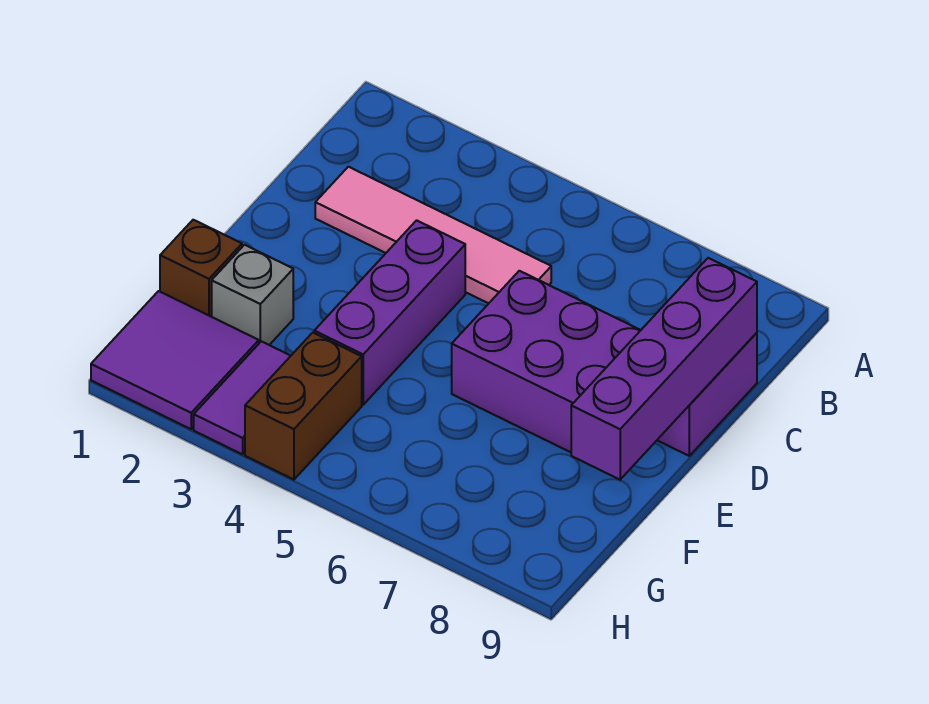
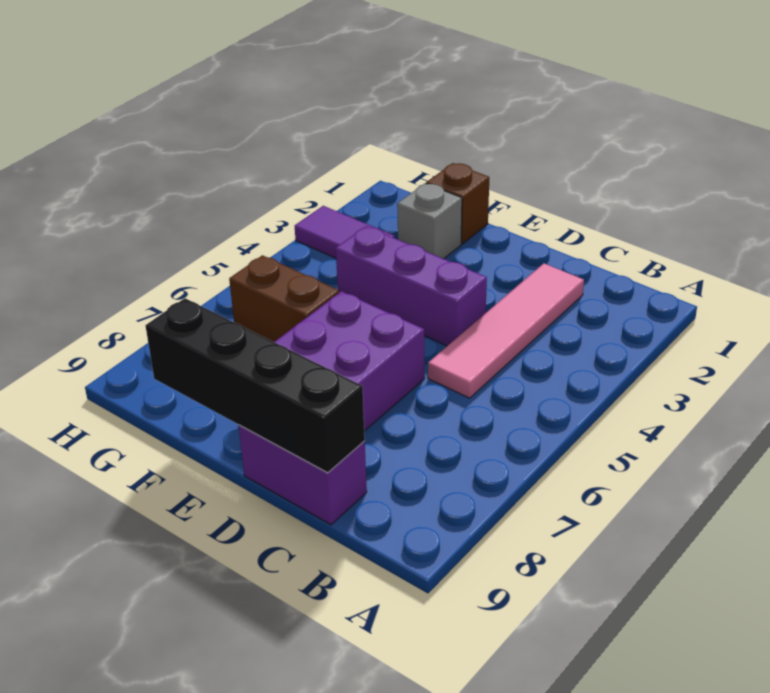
purple 1x4 brick [571,258,757,480] -> black 1x4 brick [145,298,365,473]
purple 2x2 tile [91,291,259,429] -> none
brown 1x2 brick [245,333,362,480] -> brown 1x2 brick moved to [229,255,339,342]

